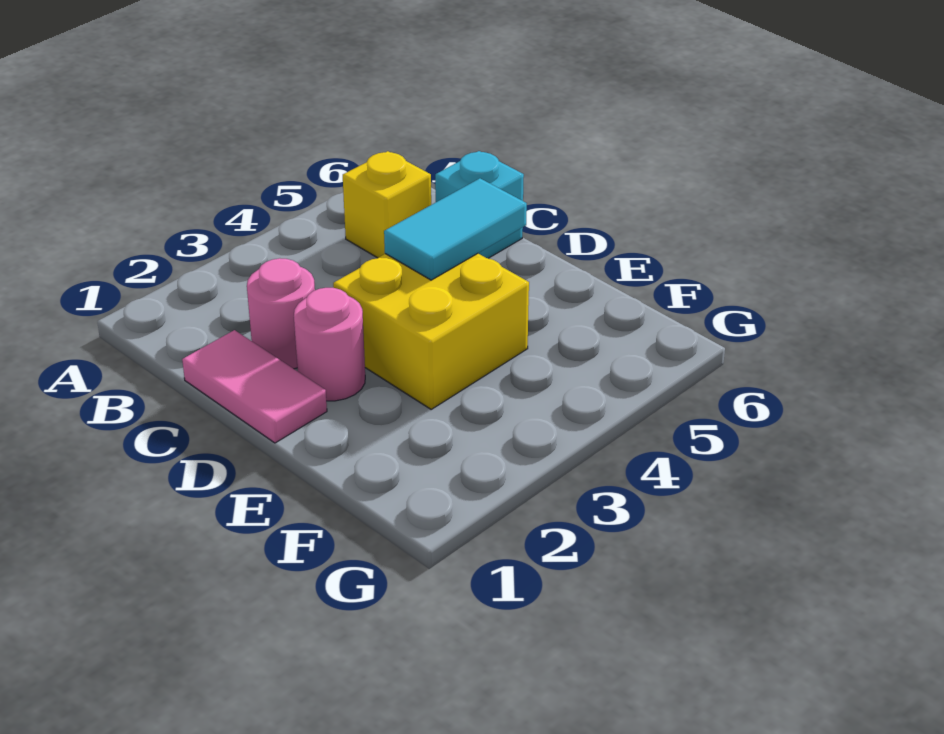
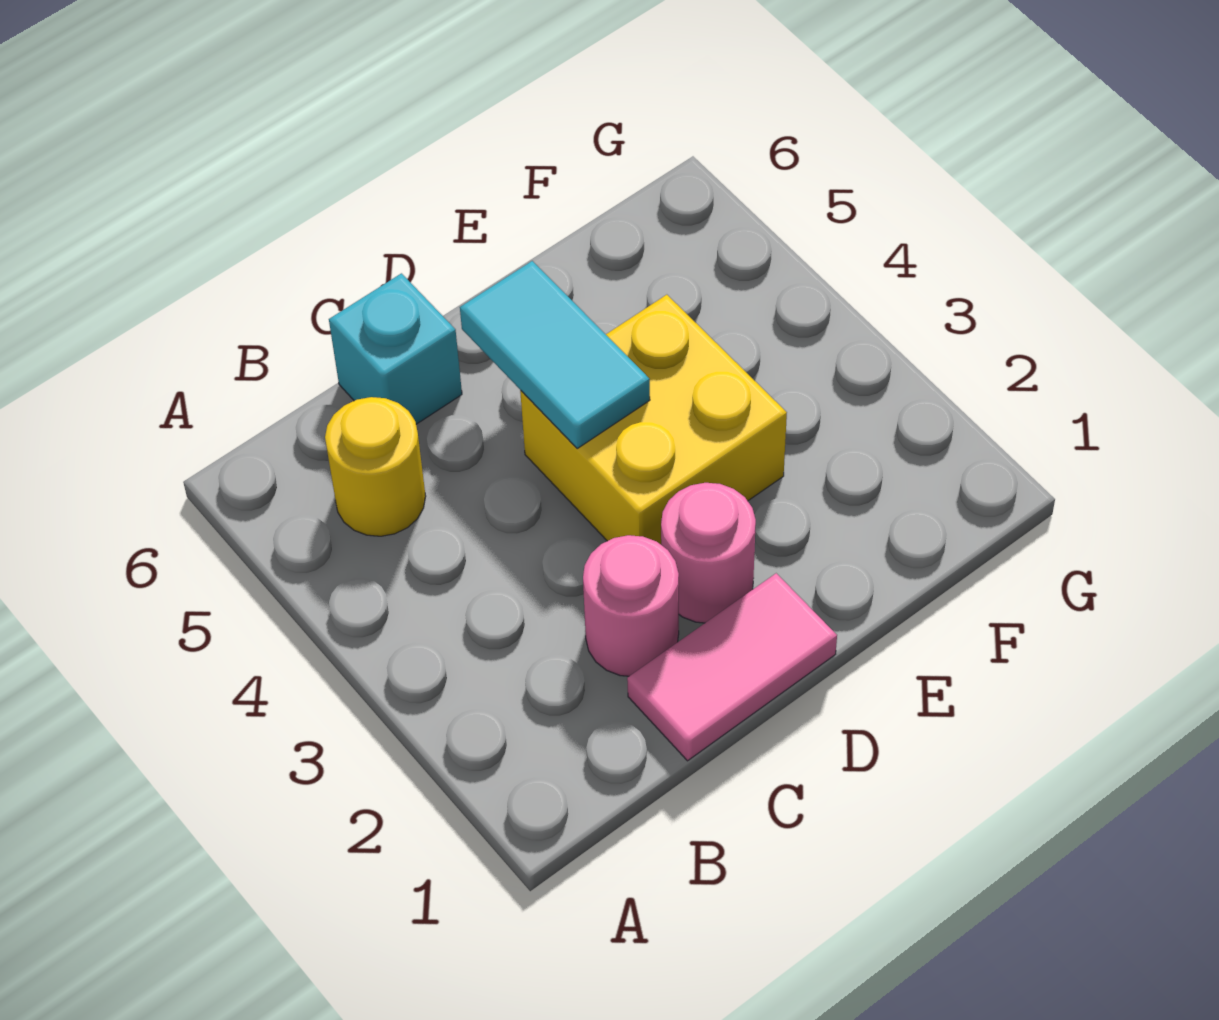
yellow 1x1 brick [343,151,431,258] -> yellow 1x1 round brick [325,397,426,536]

